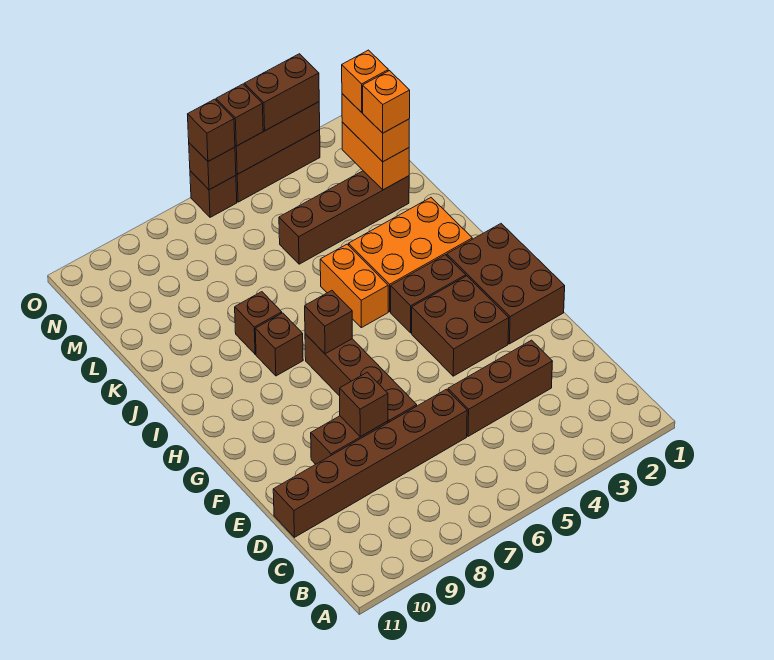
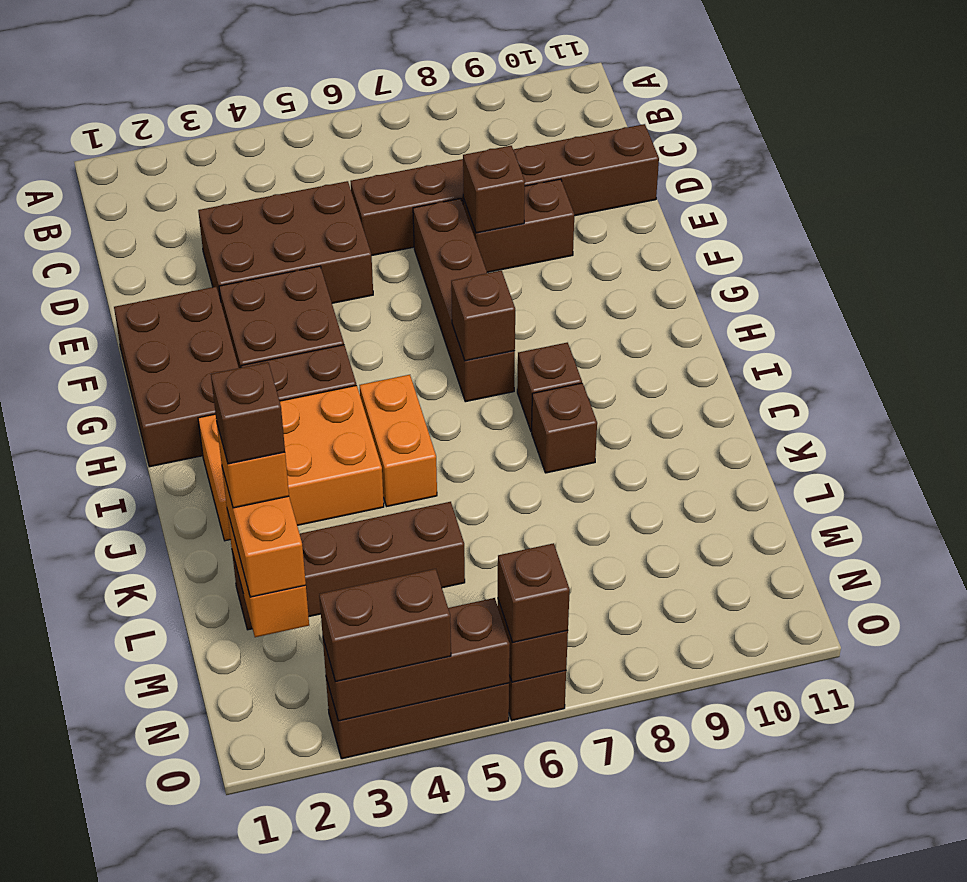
brown 1x3 brick [448,340,553,436] -> brown 2x3 brick [198,181,373,303]
orange 1x1 brick [342,50,388,112] -> none
brown 1x1 brick [216,84,263,146] -> brown 1x1 brick moved to [211,362,285,464]

